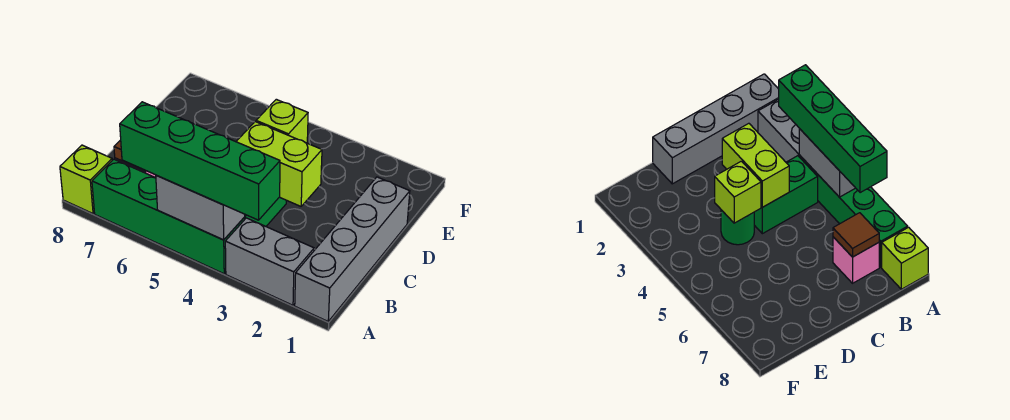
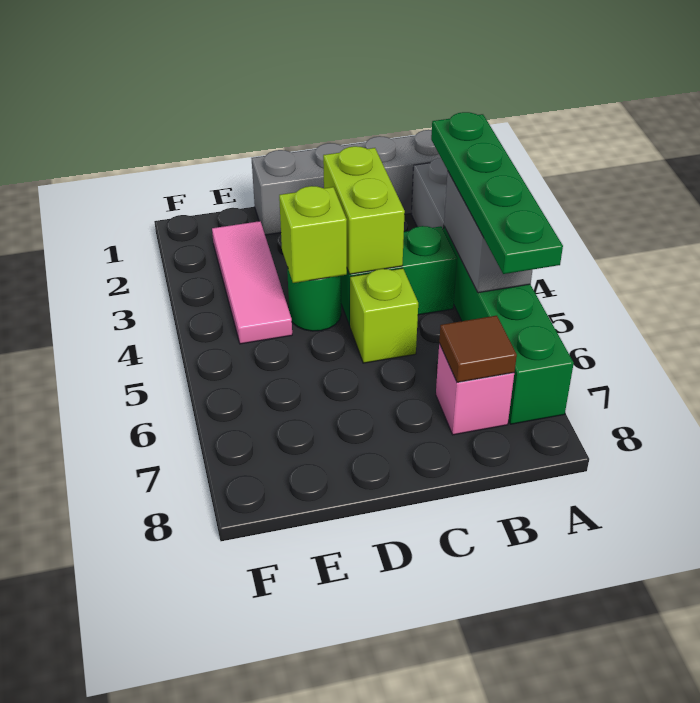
green 1x4 brick [120,102,280,220] -> green 1x4 plate [431,112,563,274]
lime 1x1 brick [60,145,112,214] -> lime 1x1 brick moved to [350,268,418,363]
none -> pink 1x3 tile [212,221,292,344]

